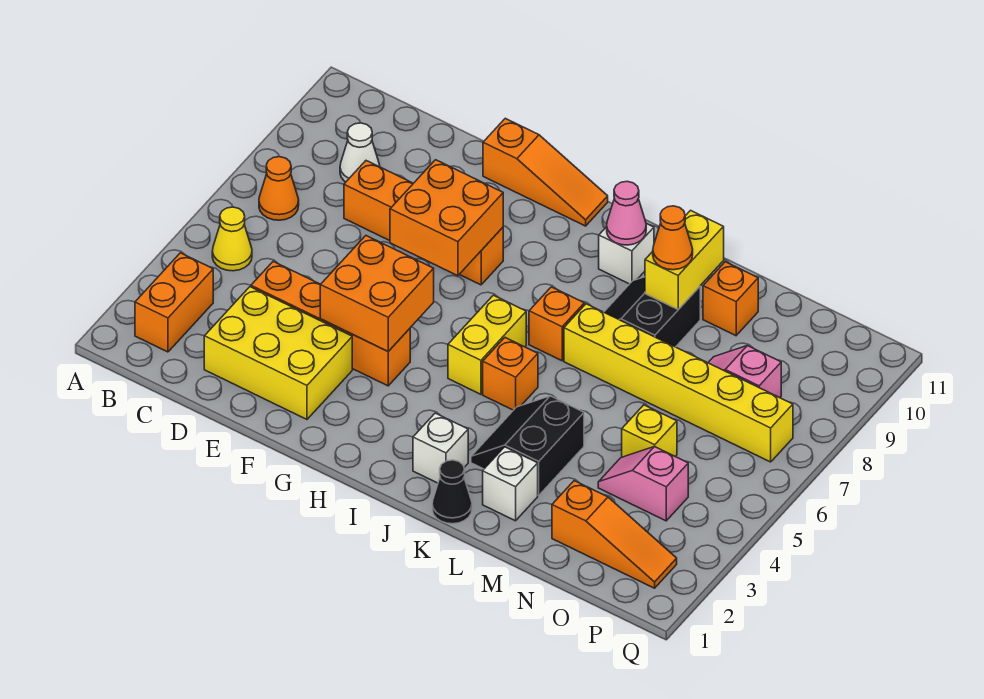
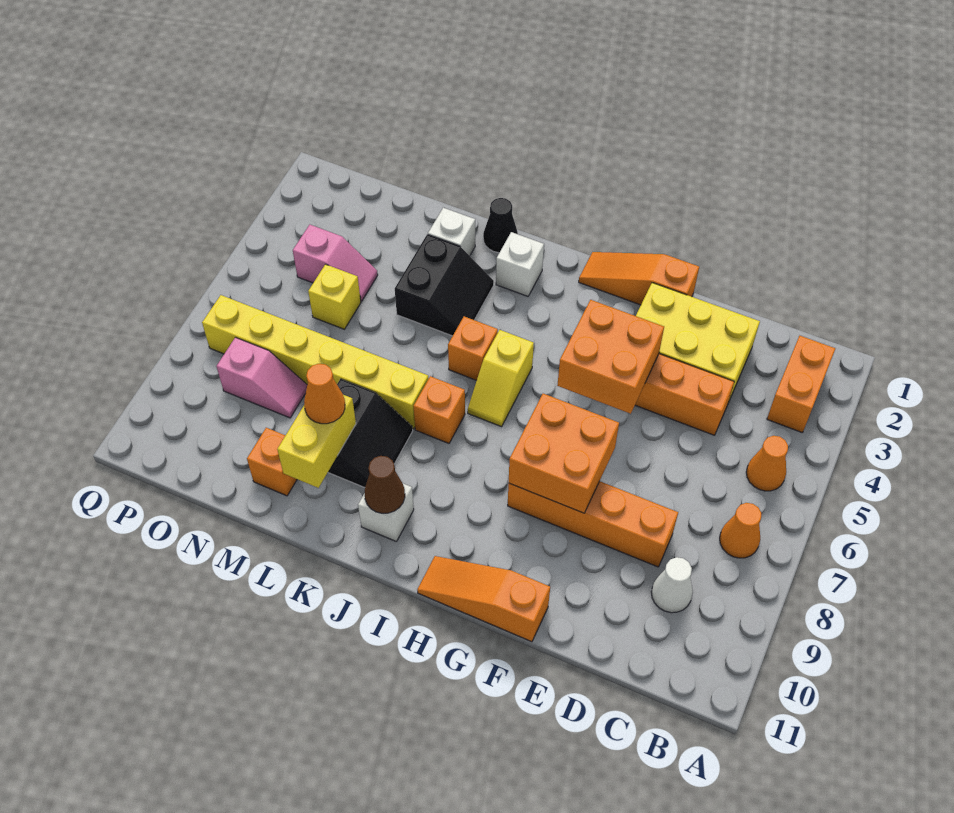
yellow 1x1 cone [212,207,252,271] -> orange 1x1 cone [746,436,788,491]
yellow 1x2 brick [448,295,526,394] -> yellow 1x2 slope [468,330,534,427]
pink 1x1 cone [607,181,646,245] -> brown 1x1 cone [365,456,405,513]
orange 1x3 slope [552,481,677,588] -> orange 1x3 slope moved to [579,252,699,305]

